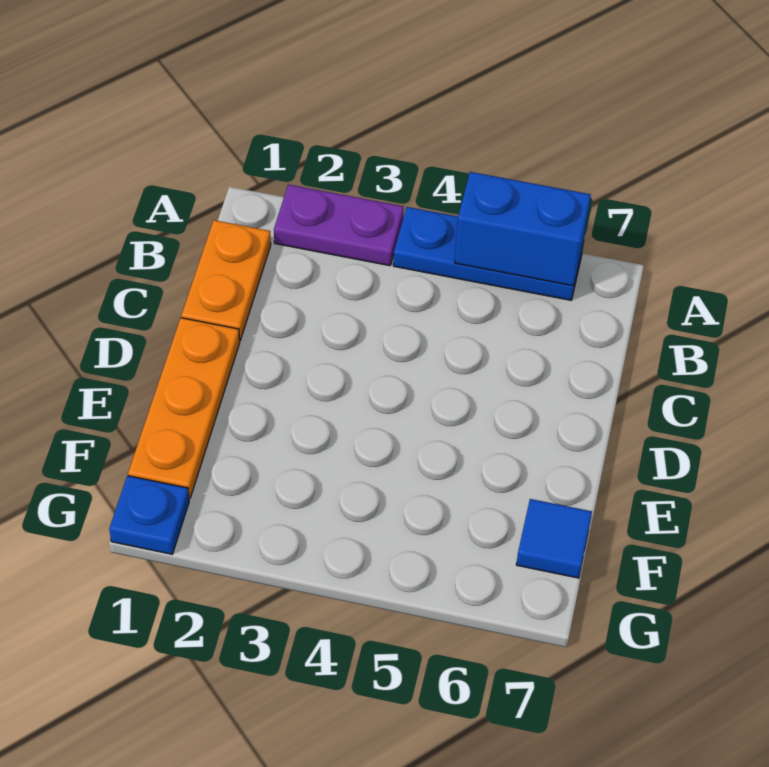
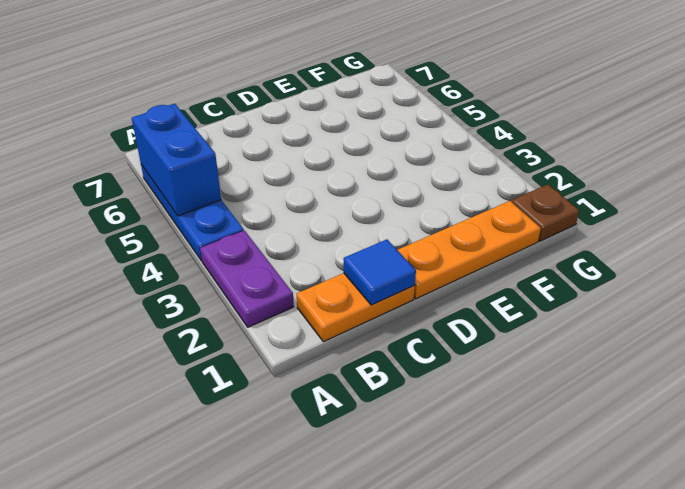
blue 1x1 tile [516,499,592,578] -> blue 1x1 tile moved to [344,239,416,305]
blue 1x1 plate [109,476,189,554] -> brown 1x1 plate [512,184,579,241]

